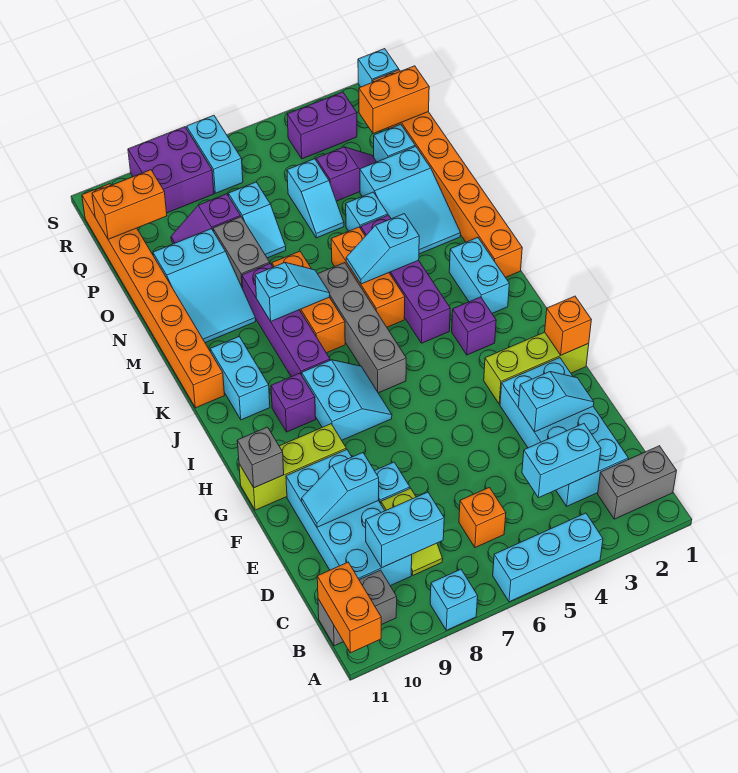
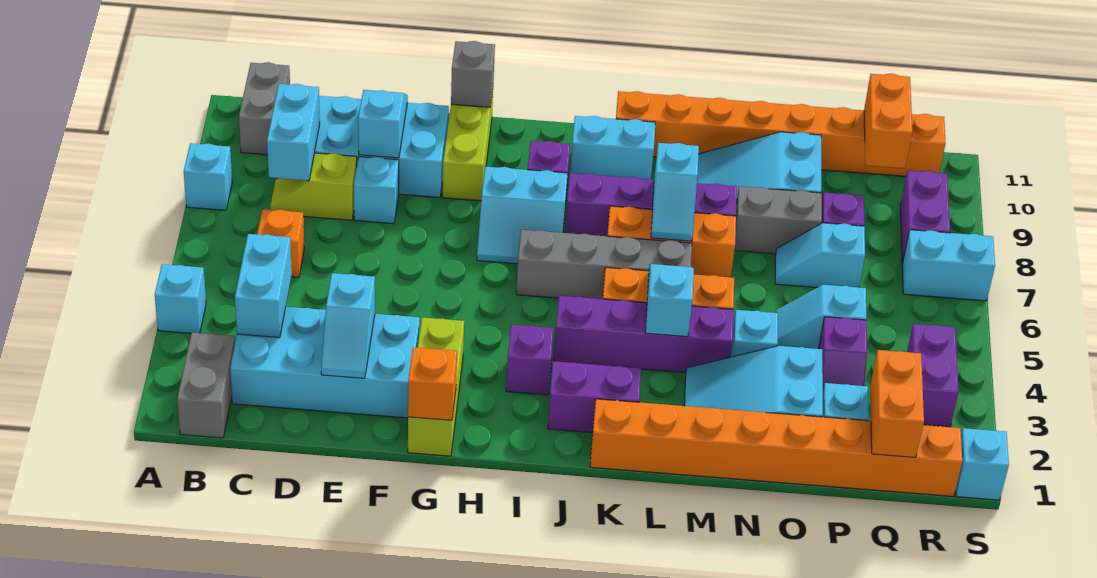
cyan 1x3 brick [493,513,603,602] -> cyan 1x1 brick [155,264,206,333]
orange 1x2 brick [317,562,381,653] -> none
cyan 1x2 brick [449,238,509,313] -> purple 1x2 brick [548,361,641,433]
purple 2x2 brick [128,127,214,213] -> purple 1x2 brick [900,170,950,263]

